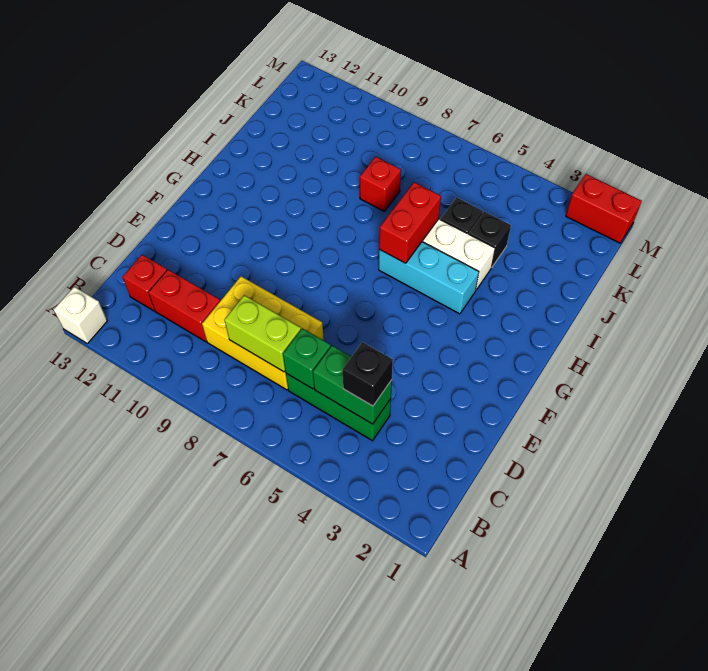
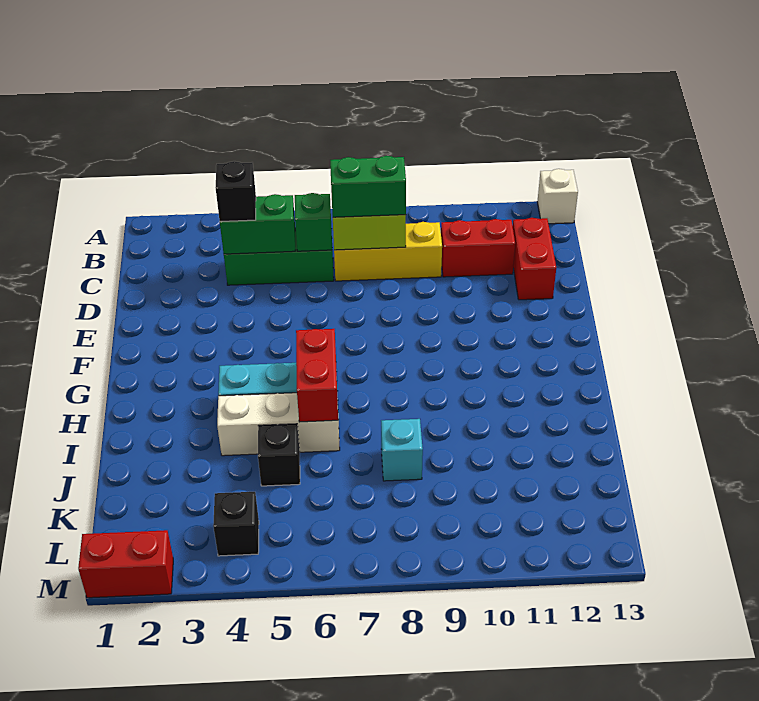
yellow 2x3 brick [202,276,324,390] -> yellow 1x3 brick [334,222,442,281]
none -> green 1x2 brick [330,156,406,217]
red 1x1 brick [123,255,167,311] -> red 1x2 brick [513,218,556,300]
black 1x1 brick [469,212,511,267] -> black 1x1 brick moved to [213,492,259,556]
red 1x1 brick [360,157,401,211] -> cyan 1x1 brick [381,419,423,481]

